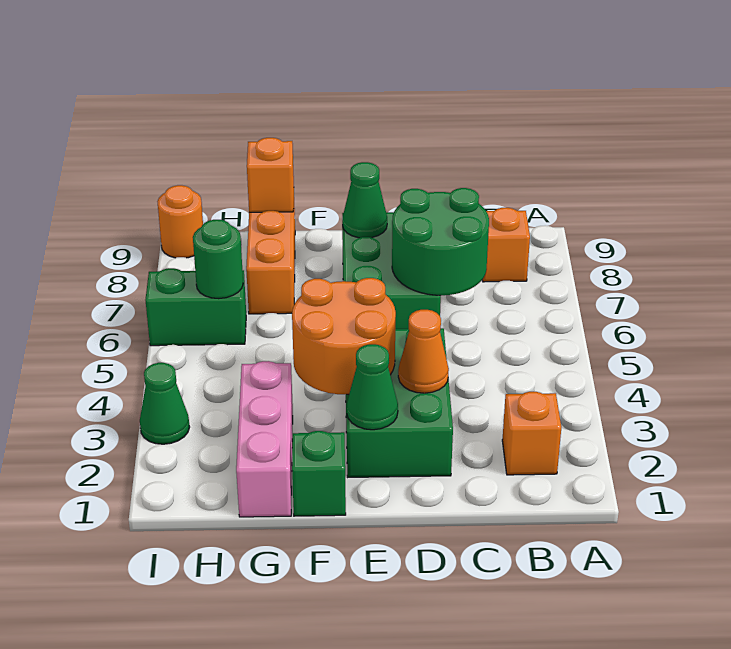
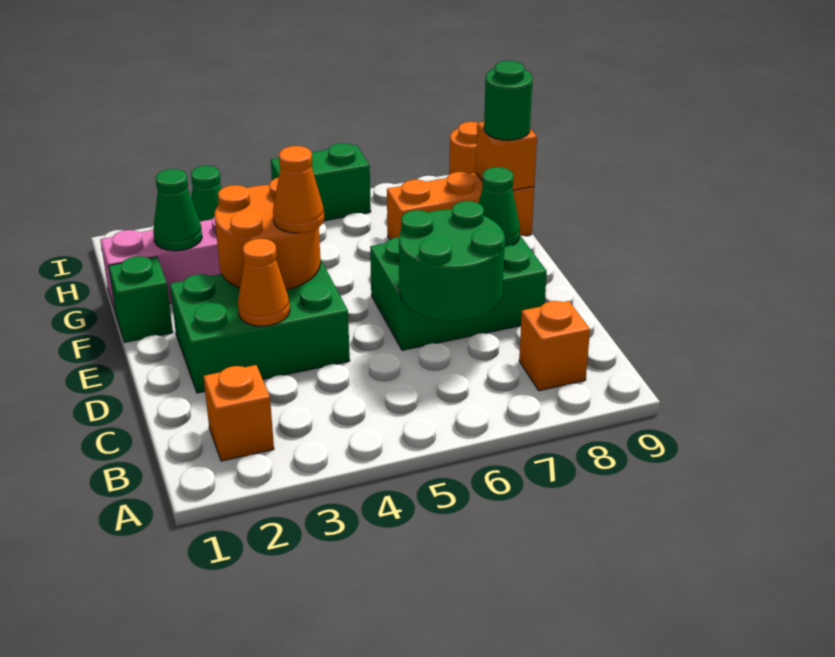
green 1x1 cone [347,344,398,430] -> green 1x1 cone moved to [153,169,202,251]
none -> orange 1x1 cone [273,146,324,233]
green 1x2 brick [145,268,246,346] -> green 1x2 brick turned to [271,143,371,221]
green 1x1 round brick [193,220,243,299] -> green 1x1 round brick moved to [484,61,533,140]

